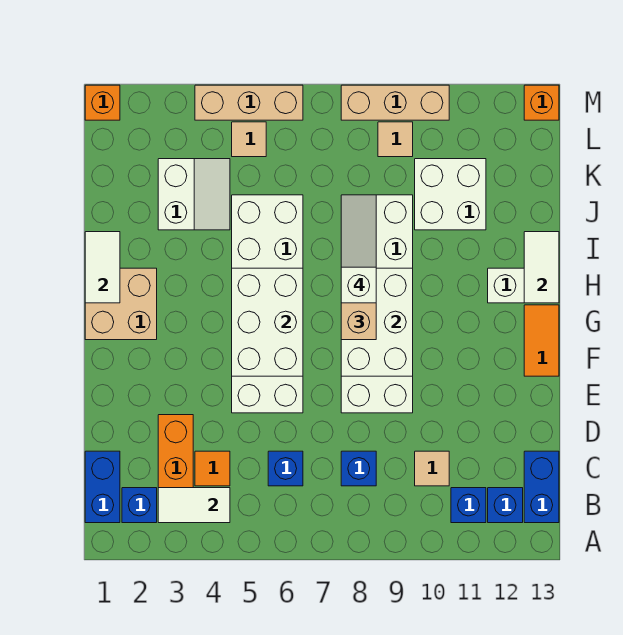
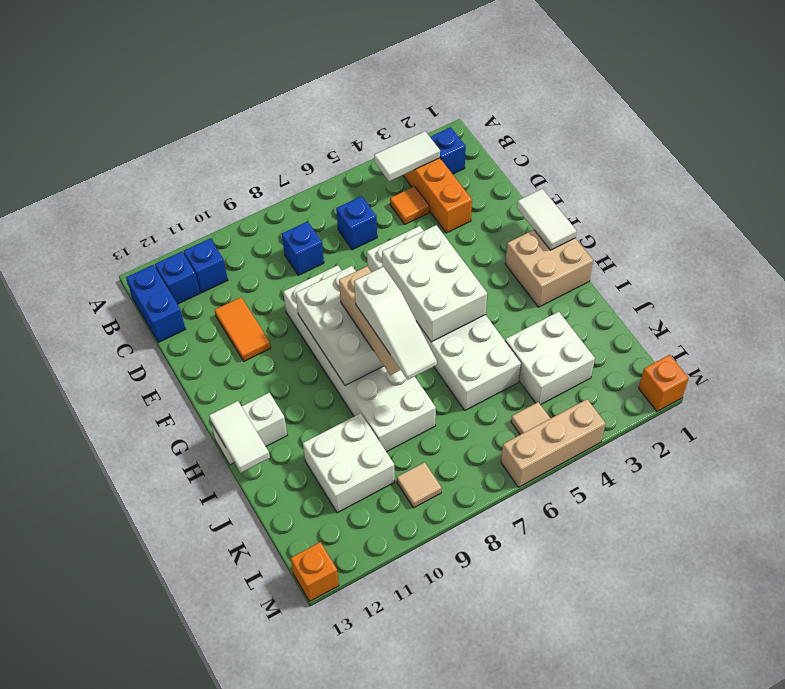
blue 1x2 brick [85,451,120,523] -> none
tan 1x1 tile [415,451,449,486] -> none
orange 1x2 tile [524,305,559,376] -> orange 1x2 tile moved to [215,297,271,361]
white 1x2 tile [85,232,120,303] -> white 1x2 tile moved to [517,189,577,250]
white 2x2 slope [158,159,230,230] -> white 2x2 brick [505,312,595,405]
tan 1x3 brick [341,85,449,120] -> none

